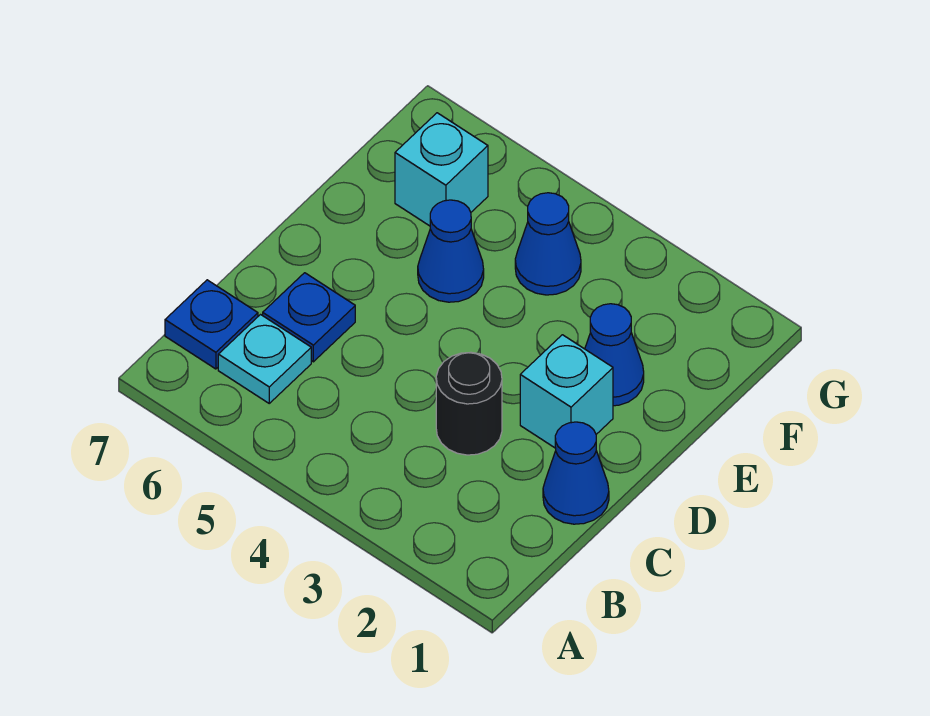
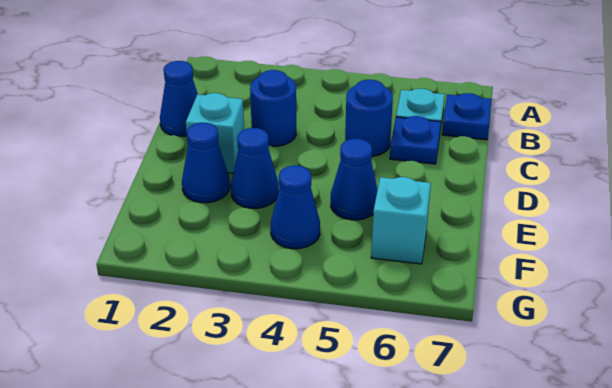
black 1x1 round brick [436,352,502,455] -> blue 1x1 round brick [250,70,296,146]
none -> blue 1x1 round brick [345,80,393,156]
none -> blue 1x1 cone [231,128,279,208]

